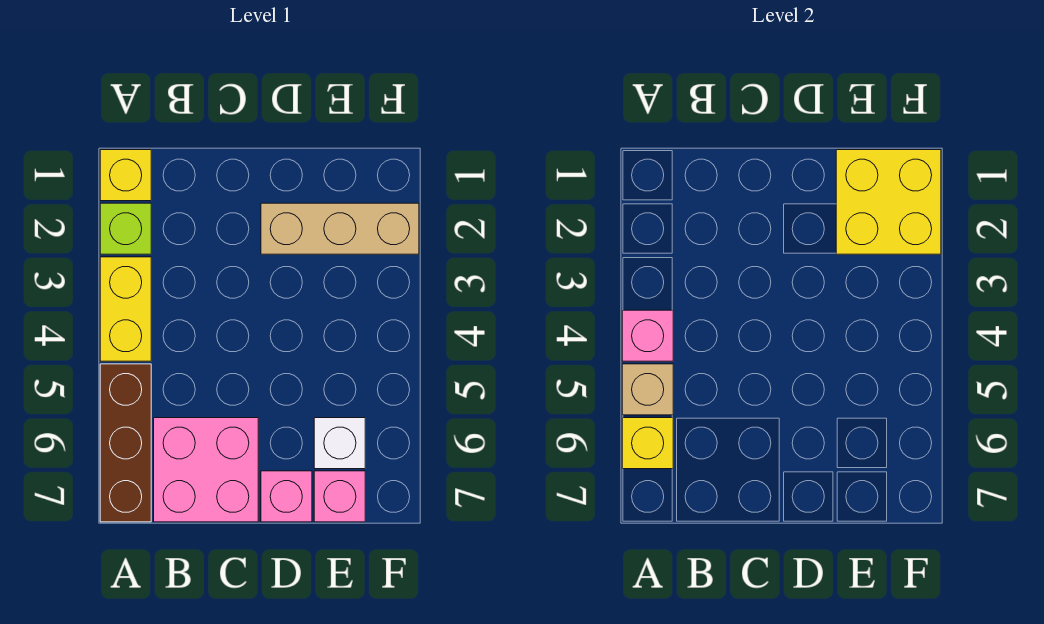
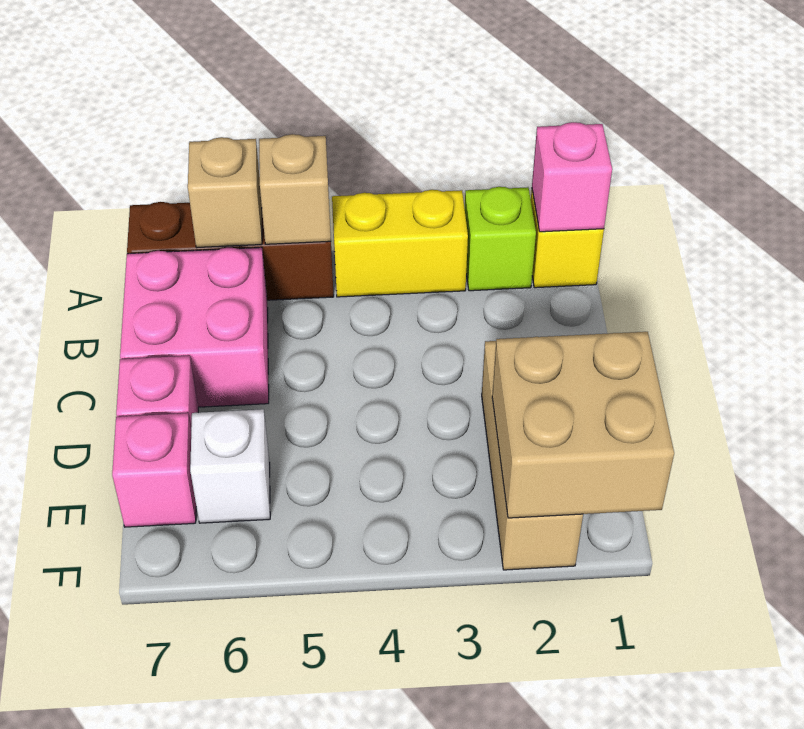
pink 1x1 brick [622,310,673,361] -> pink 1x1 brick moved to [532,122,612,232]
yellow 1x1 brick [622,418,673,469] -> tan 1x1 brick [188,137,262,248]
yellow 2x2 brick [836,150,941,254] -> tan 2x2 brick [492,332,674,518]

